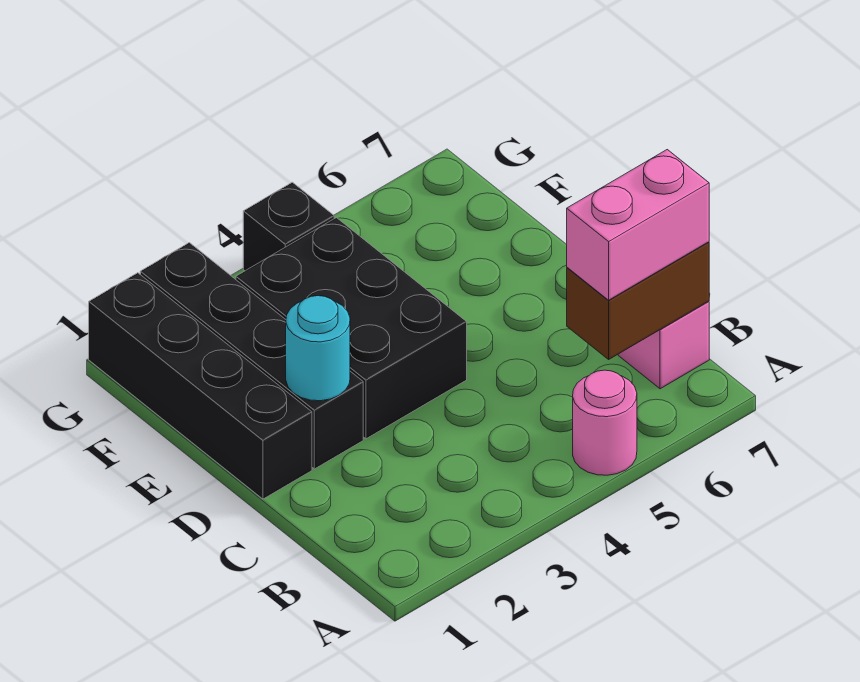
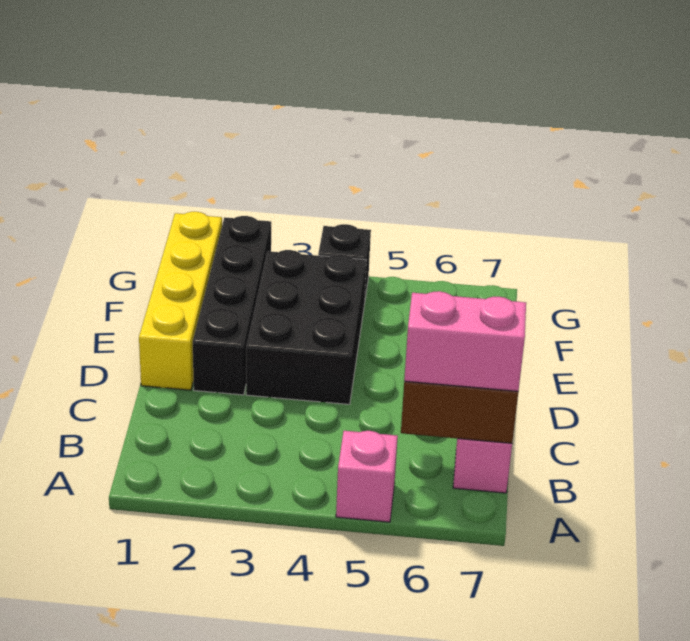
pink 1x1 round brick [573,370,637,475] -> pink 1x1 brick [336,431,398,522]
black 1x4 brick [89,273,312,499] -> yellow 1x4 brick [139,212,222,390]
cyan 1x1 round brick [286,296,350,401] -> none

